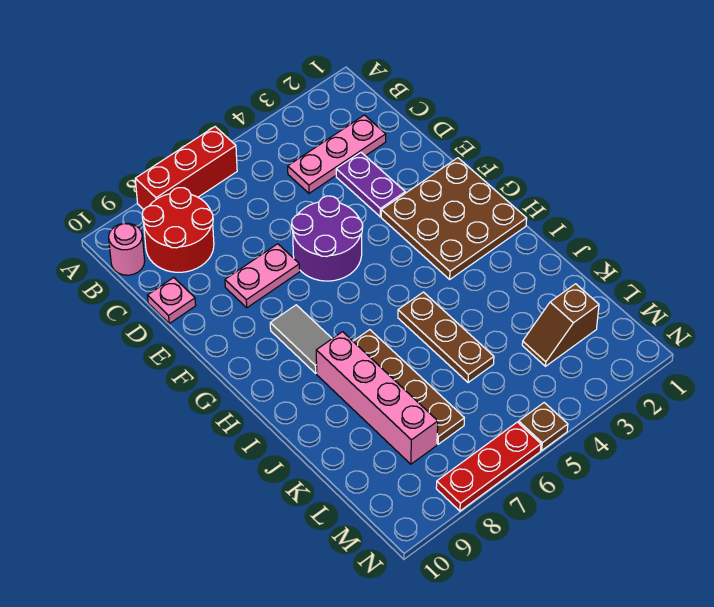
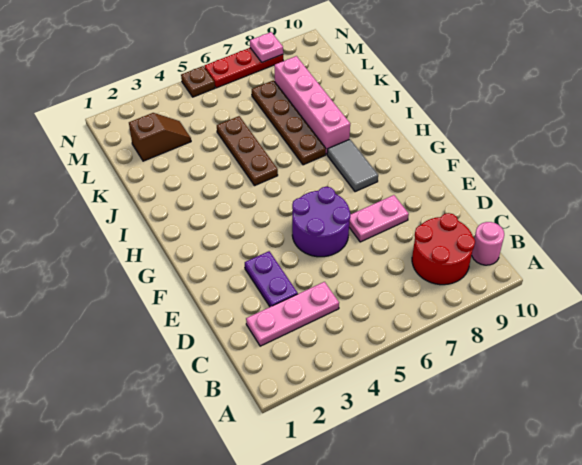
red 1x3 brick [135,127,237,210] -> none
pink 1x1 plate [147,278,196,323] -> pink 1x1 plate moved to [250,32,283,62]
brown 3x3 plate [381,158,527,279] -> none

